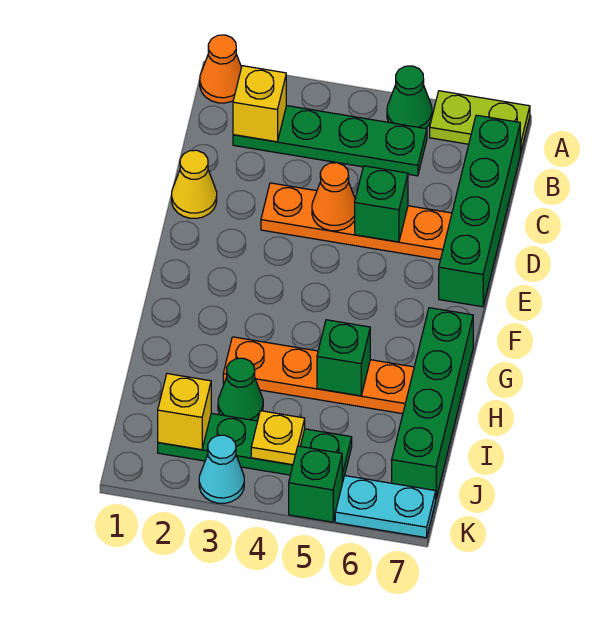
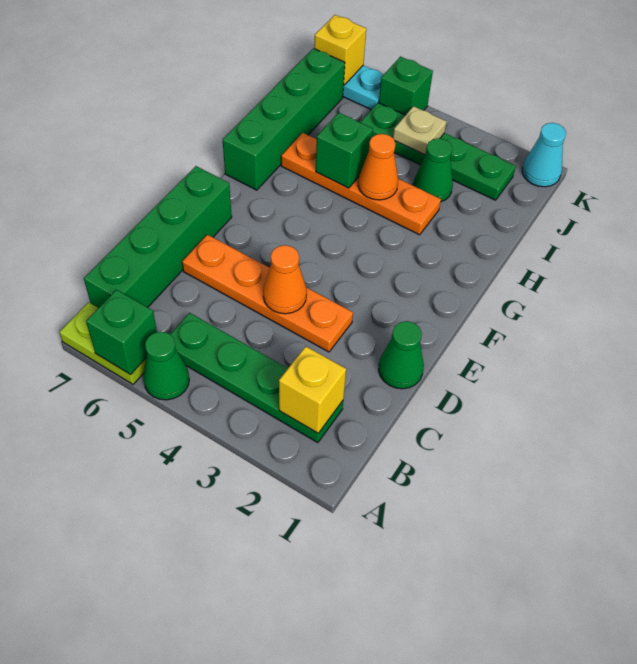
orange 1x1 cone [200,35,241,103] -> orange 1x1 cone moved to [358,134,398,200]
yellow 1x1 cone [172,150,217,218] -> green 1x1 cone [379,321,424,389]
green 1x1 brick [355,166,408,242] -> green 1x1 brick moved to [86,290,157,375]
yellow 1x1 brick [158,374,211,450] -> yellow 1x1 brick moved to [314,15,366,85]
yellow 1x1 plate [251,411,305,465] -> tan 1x1 plate [393,106,447,155]
cyan 1x1 cone [199,435,244,503] -> cyan 1x1 cone moved to [522,123,566,187]

